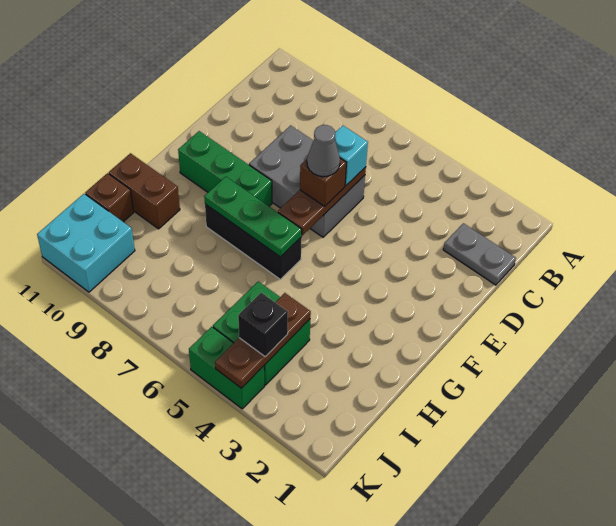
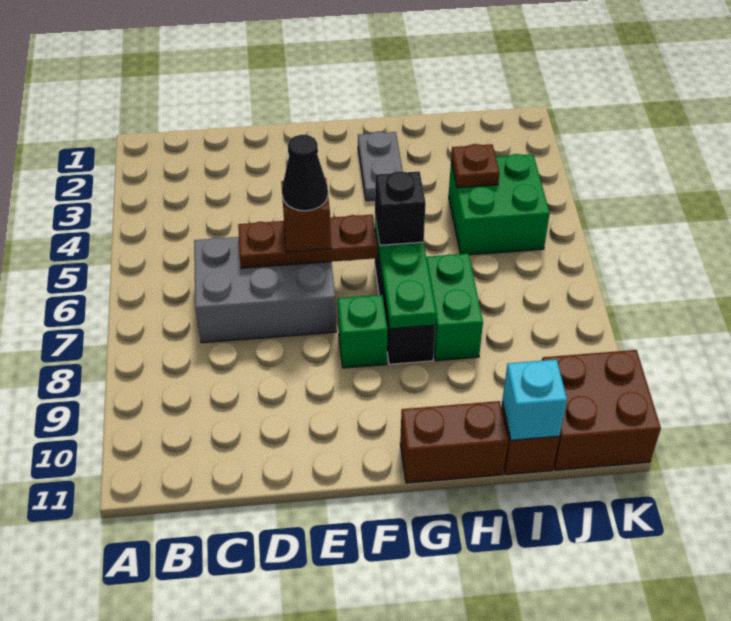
grey 1x2 plate [443,223,516,285] -> grey 1x2 plate moved to [358,131,403,201]
grey 2x3 brick [249,125,365,237] -> grey 2x3 brick turned to [194,237,336,343]
cyan 1x1 brick [335,126,368,186] -> cyan 1x1 brick moved to [502,360,567,440]
grey 1x1 cone [307,125,340,177] -> black 1x1 cone [282,135,328,211]
green 1x3 brick [178,131,272,206] -> green 1x1 brick [338,295,388,368]
brown 1x2 brick [109,153,180,229] -> brown 1x2 brick turned to [400,401,508,483]
brown 1x3 plate [215,293,311,388] -> brown 1x1 plate [451,144,500,188]
black 1x1 brick [238,293,288,357] -> black 1x1 brick moved to [375,171,426,245]
cyan 2x2 brick [37,194,135,292] -> brown 2x2 brick [542,350,661,470]
green 1x2 brick [189,327,265,409] -> green 1x2 brick moved to [426,254,483,361]

